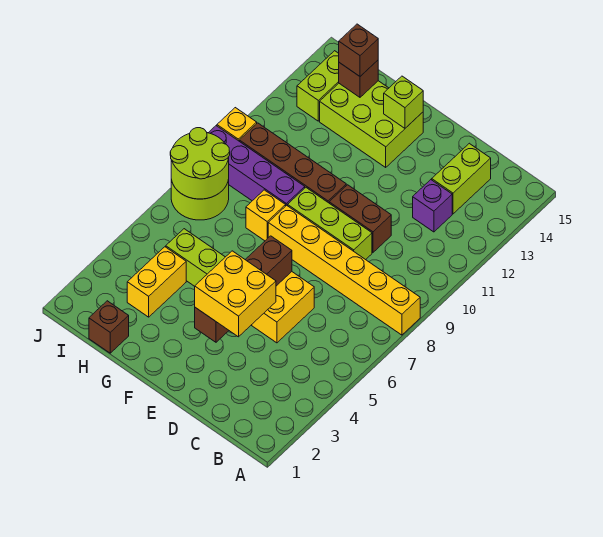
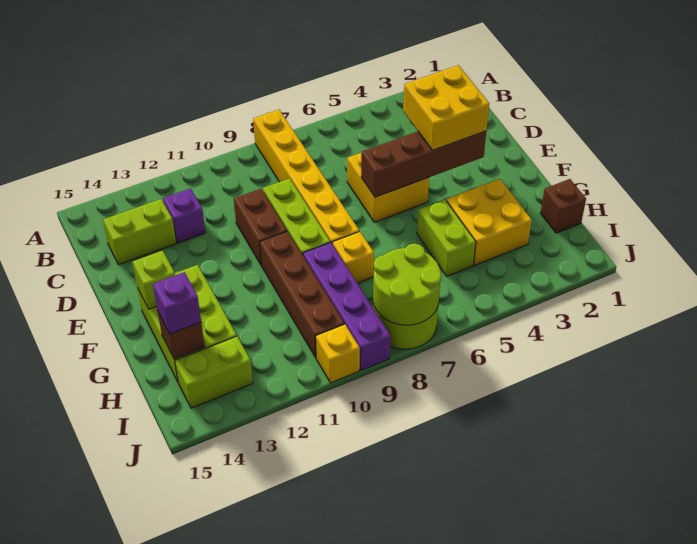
yellow 1x2 brick [127,247,186,317] -> yellow 2x2 brick [446,179,532,265]
brown 1x1 brick [339,24,378,76] -> purple 1x1 brick [153,272,201,334]

